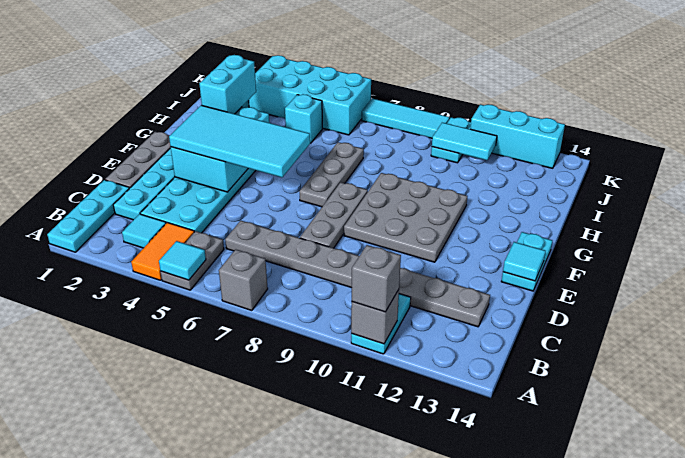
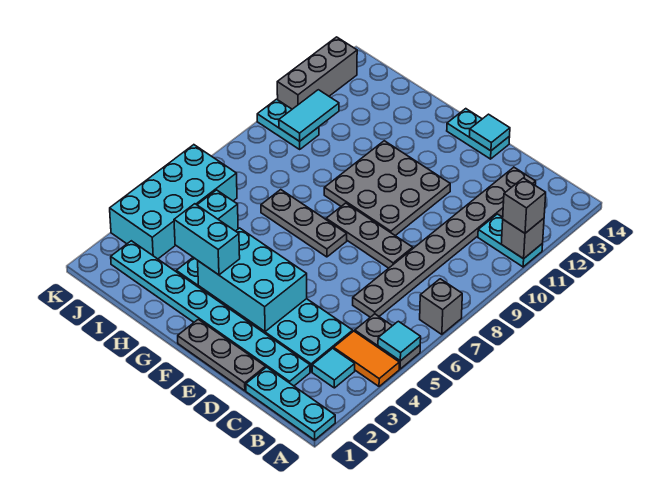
cyan 2x4 tile [169,105,310,177] -> none
cyan 1x3 tile [362,98,449,138] -> none
cyan 1x3 brick [470,104,565,168] -> grey 1x3 brick [277,37,357,109]

